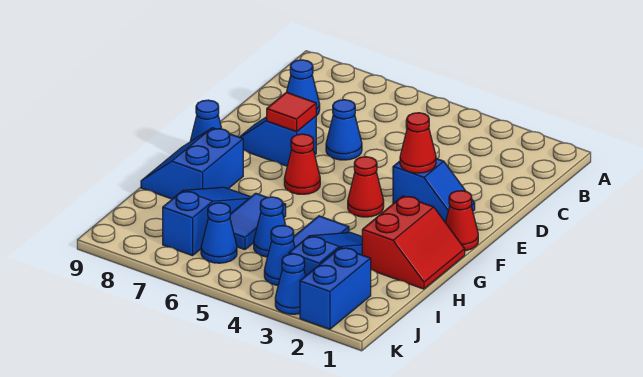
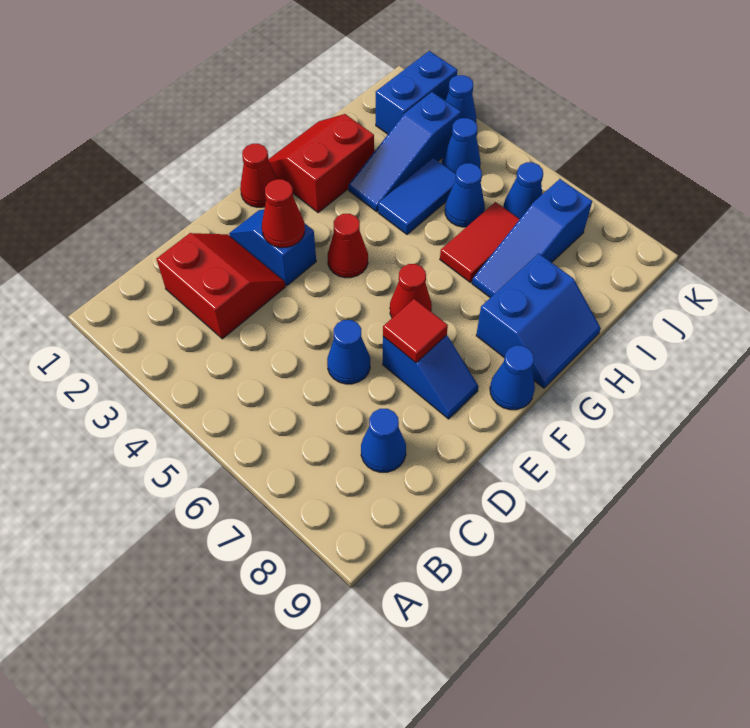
none -> red 2x2 slope [157,233,285,339]
blue 1x2 tile [230,193,286,250] -> red 1x2 tile [440,202,520,282]

